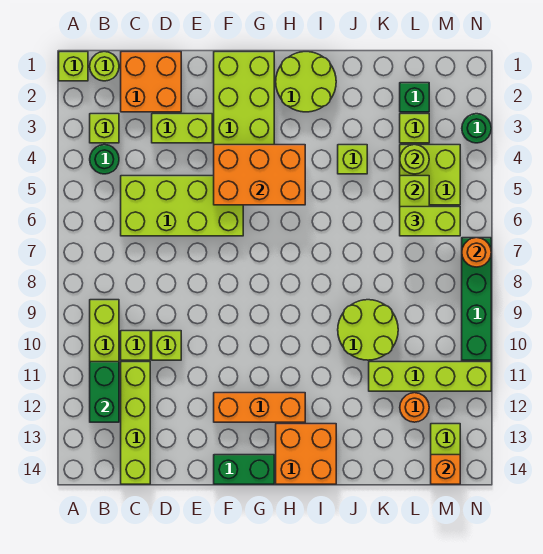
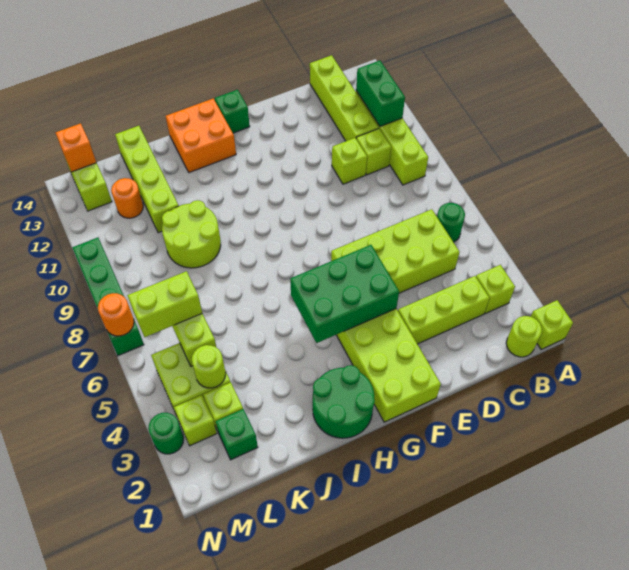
green 1x1 round brick [90,145,119,174] -> green 1x1 round brick moved to [437,203,465,242]
orange 2x2 brick [121,52,181,112] -> none
lime 1x2 brick [152,114,212,143] -> lime 1x3 brick [398,276,490,344]
orange 2x3 brick [214,145,305,205] -> green 2x3 brick [290,245,399,343]
orange 1x3 brick [214,393,305,422] -> none
green 1x2 brick [214,455,274,484] -> green 1x1 brick [215,90,250,133]
lime 2x2 round brick [276,52,336,112] -> green 2x2 round brick [313,365,375,438]
lime 1x1 brick [338,145,367,174] -> lime 1x1 brick moved to [174,395,217,446]
lime 1x4 brick [369,362,491,391] -> lime 1x4 brick turned to [115,126,178,233]

